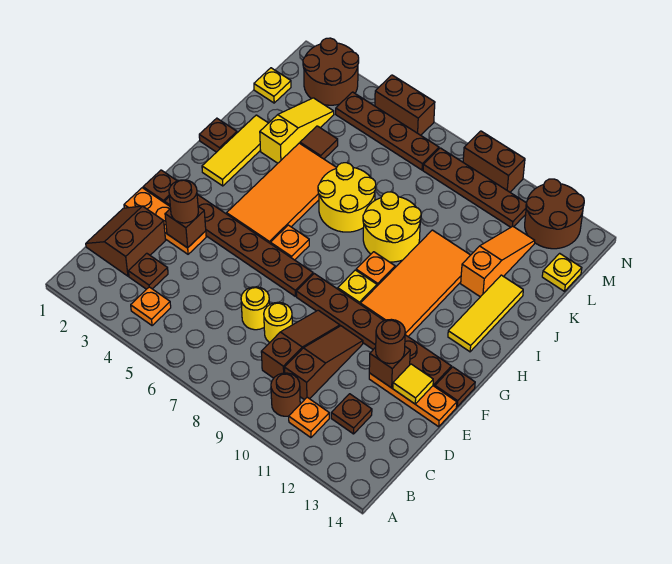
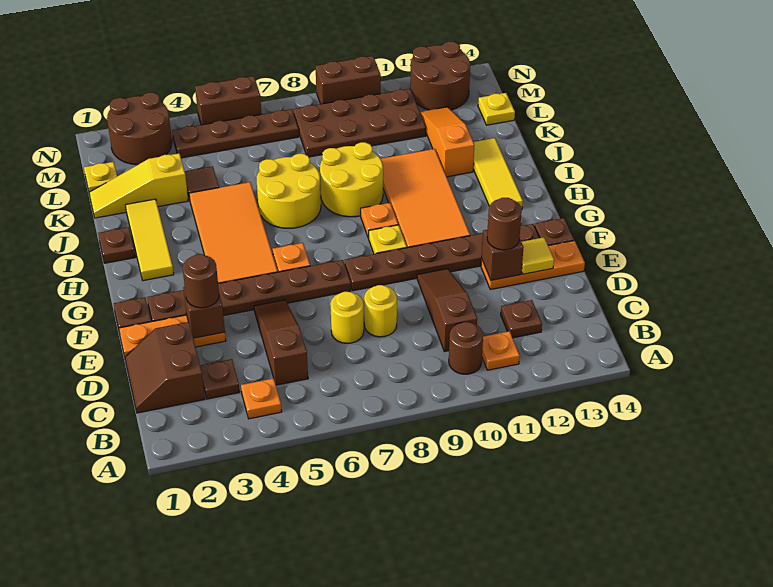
brown 1x3 slope [261,310,340,378] -> brown 1x3 slope moved to [254,300,308,385]
yellow 1x3 slope [260,98,334,163] -> yellow 1x3 slope turned to [89,153,188,218]
brown 1x4 plate [423,148,526,227] -> brown 2x4 plate [293,89,426,157]

